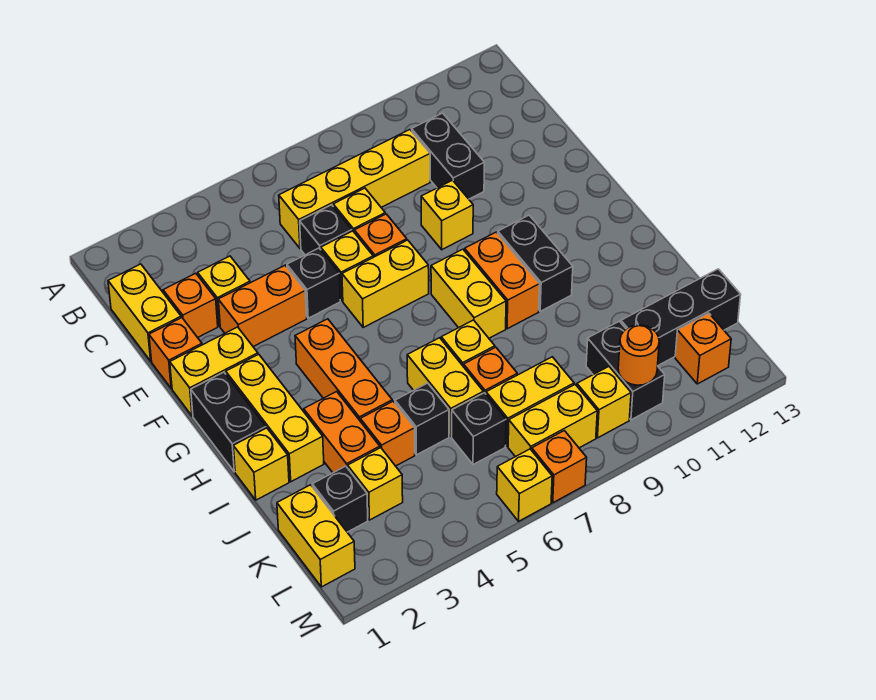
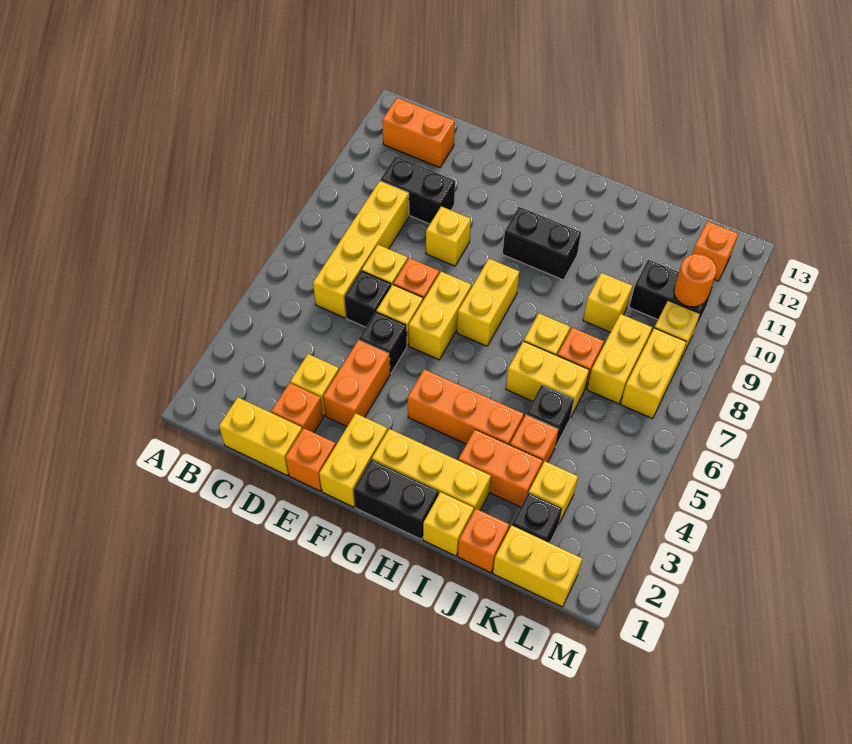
yellow 1x2 brick [431,249,506,338] -> yellow 1x2 brick turned to [457,259,519,346]
orange 1x2 brick [465,232,540,329] -> orange 1x2 brick moved to [382,98,455,168]
black 1x1 brick [452,393,506,465] -> none
black 1x3 brick [621,269,741,365] -> none
yellow 1x1 brick [497,449,552,521] -> yellow 1x1 brick moved to [583,273,632,332]
orange 1x1 brick [532,431,587,503] -> orange 1x1 brick moved to [458,509,510,573]

